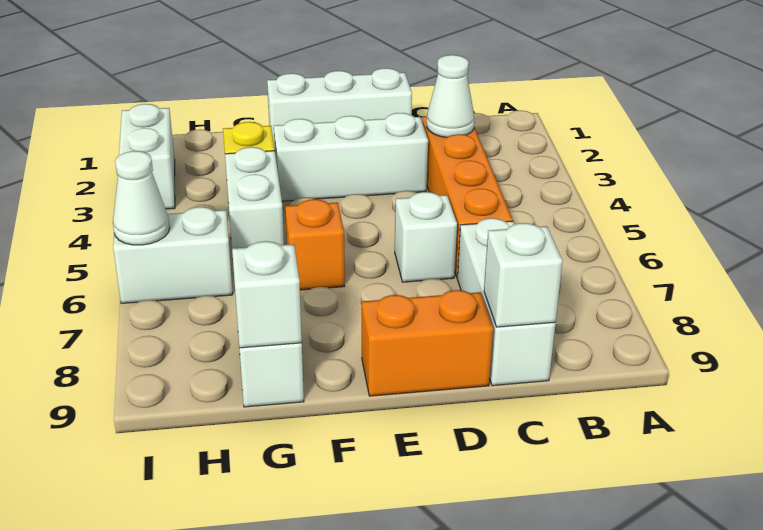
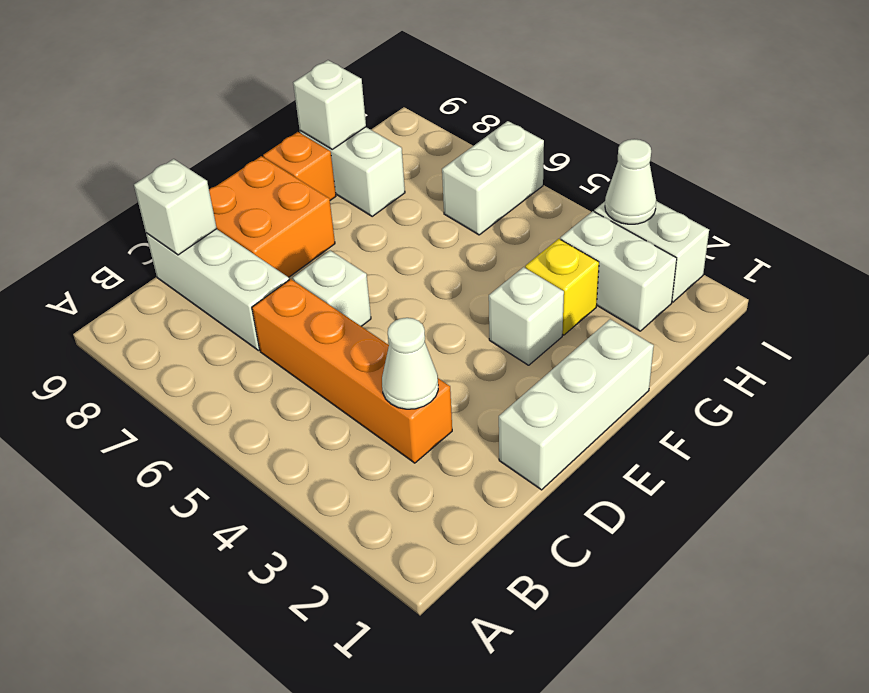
white 1x3 brick [274,113,428,201] -> white 1x1 brick [489,267,564,365]
orange 1x2 brick [362,290,493,396] -> orange 2x2 brick [209,156,335,277]
orange 1x1 brick [285,199,345,290] -> orange 1x1 brick moved to [263,132,336,200]
white 1x2 brick [225,147,284,256] -> white 1x2 brick moved to [560,211,677,331]
white 1x1 cone [113,151,170,245] -> white 1x1 cone moved to [605,139,656,224]

